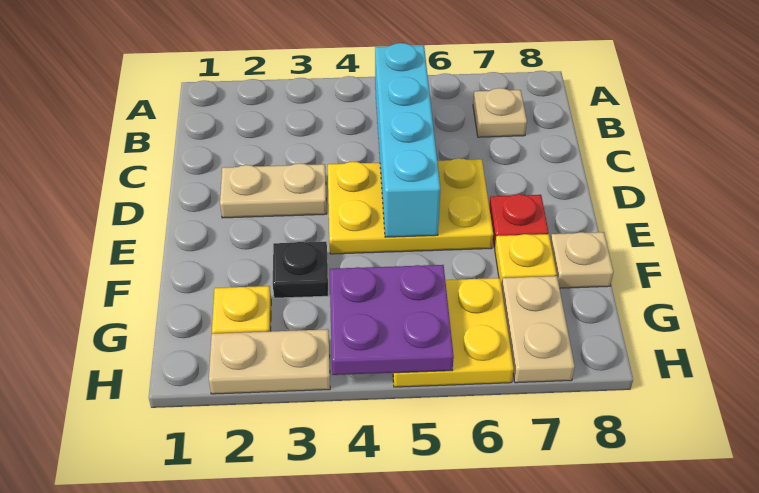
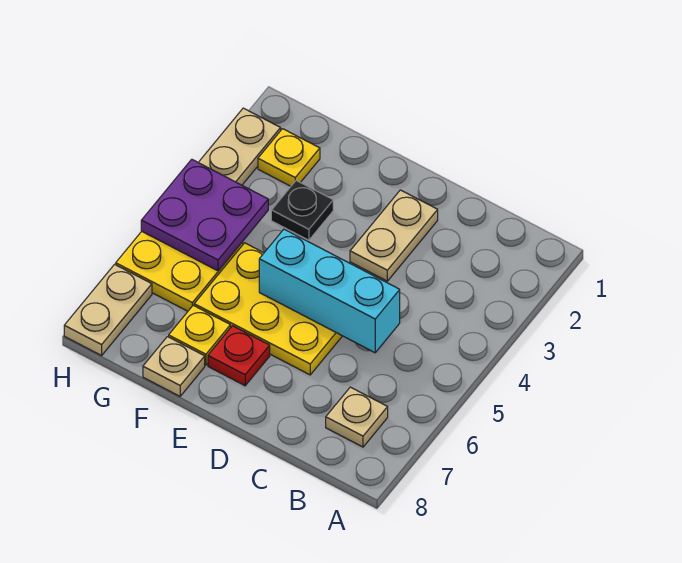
cyan 1x4 brick [375,43,440,237] -> cyan 1x3 brick [259,229,400,353]
yellow 2x3 plate [328,158,493,254] -> yellow 2x3 plate turned to [194,243,342,375]
tan 1x2 plate [502,276,575,383] -> tan 1x2 plate turned to [64,264,152,356]

